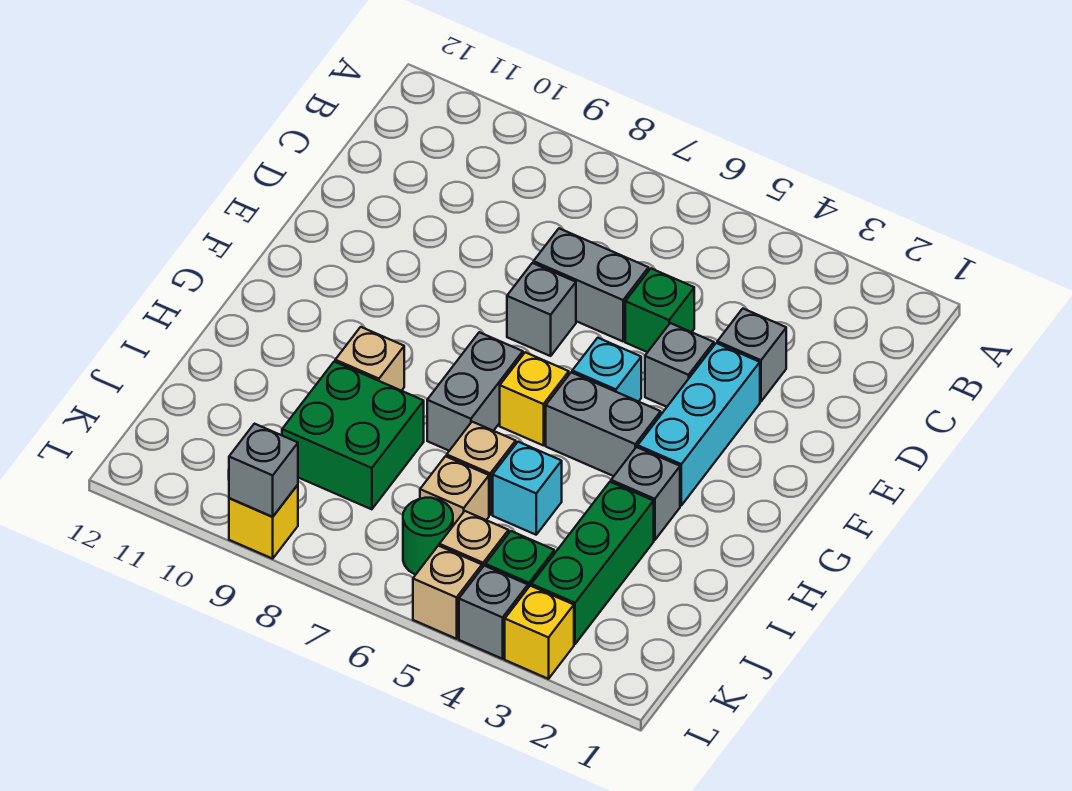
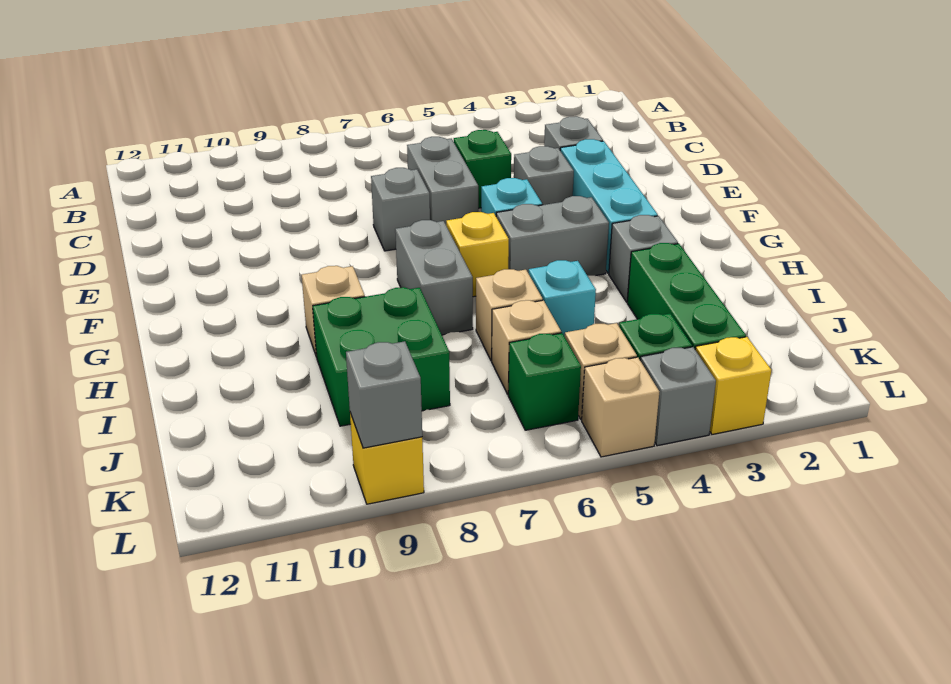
grey 1x2 brick [534,228,649,341] -> grey 1x2 brick turned to [407,137,478,224]
green 1x1 round brick [403,498,453,575] -> green 1x1 brick [508,333,581,430]

